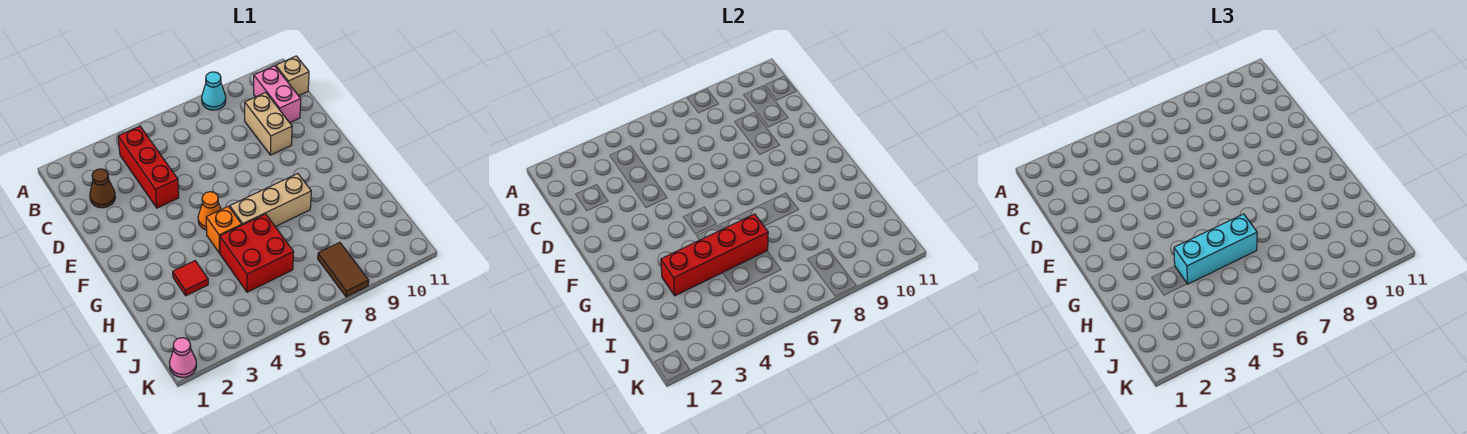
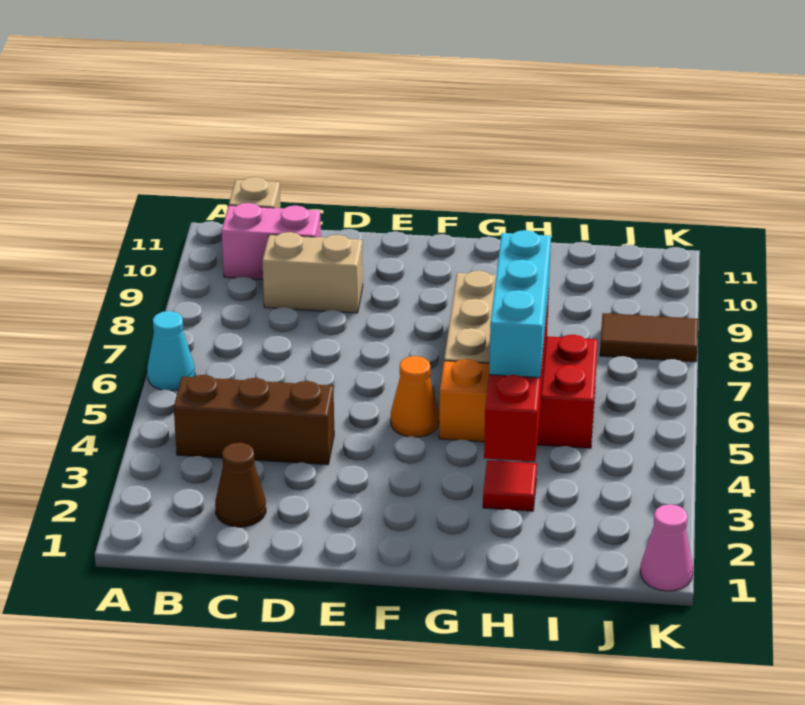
cyan 1x1 cone [202,72,226,110] -> cyan 1x1 cone moved to [147,311,195,391]
red 1x3 brick [118,126,179,208] -> brown 1x3 brick [174,375,334,465]

